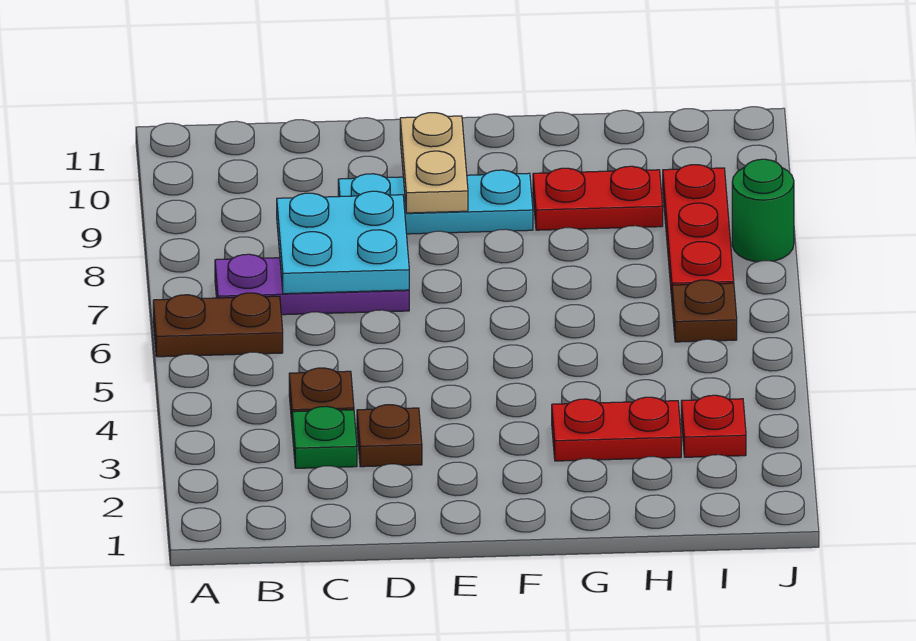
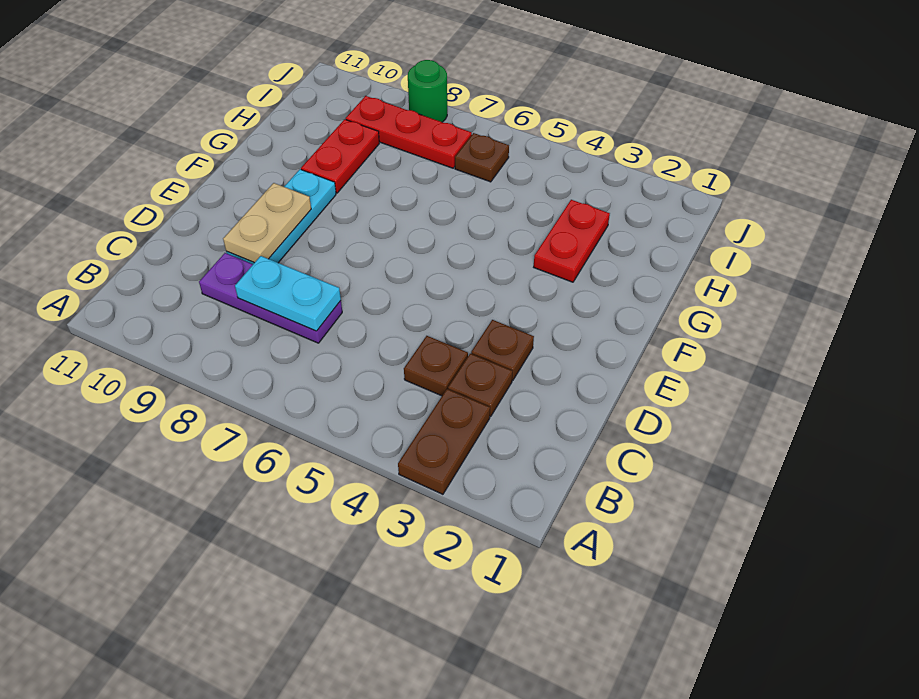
brown 1x2 plate [153,293,283,357] -> brown 1x2 plate moved to [398,389,490,494]
purple 1x3 plate [215,254,409,315] -> purple 1x3 plate turned to [199,253,342,343]
green 1x1 plate [292,406,357,468] -> brown 1x1 plate [448,354,513,417]
cyan 2x2 plate [277,191,409,294] -> cyan 1x2 plate [235,256,341,331]
tan 1x2 plate [400,113,468,213] -> tan 1x2 plate turned to [223,183,311,263]
red 1x1 plate [681,395,746,457] -> none

